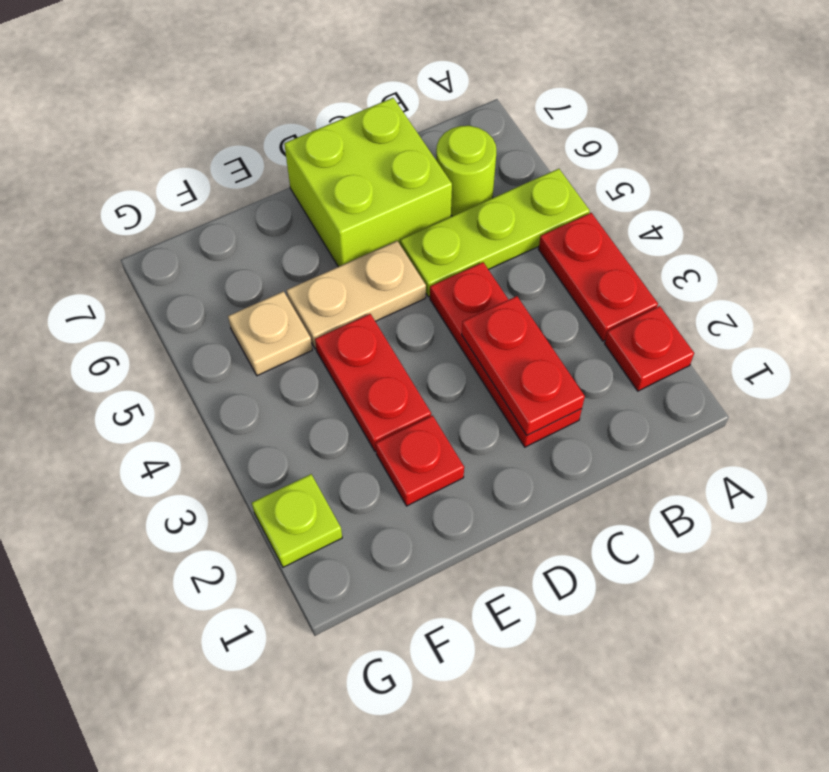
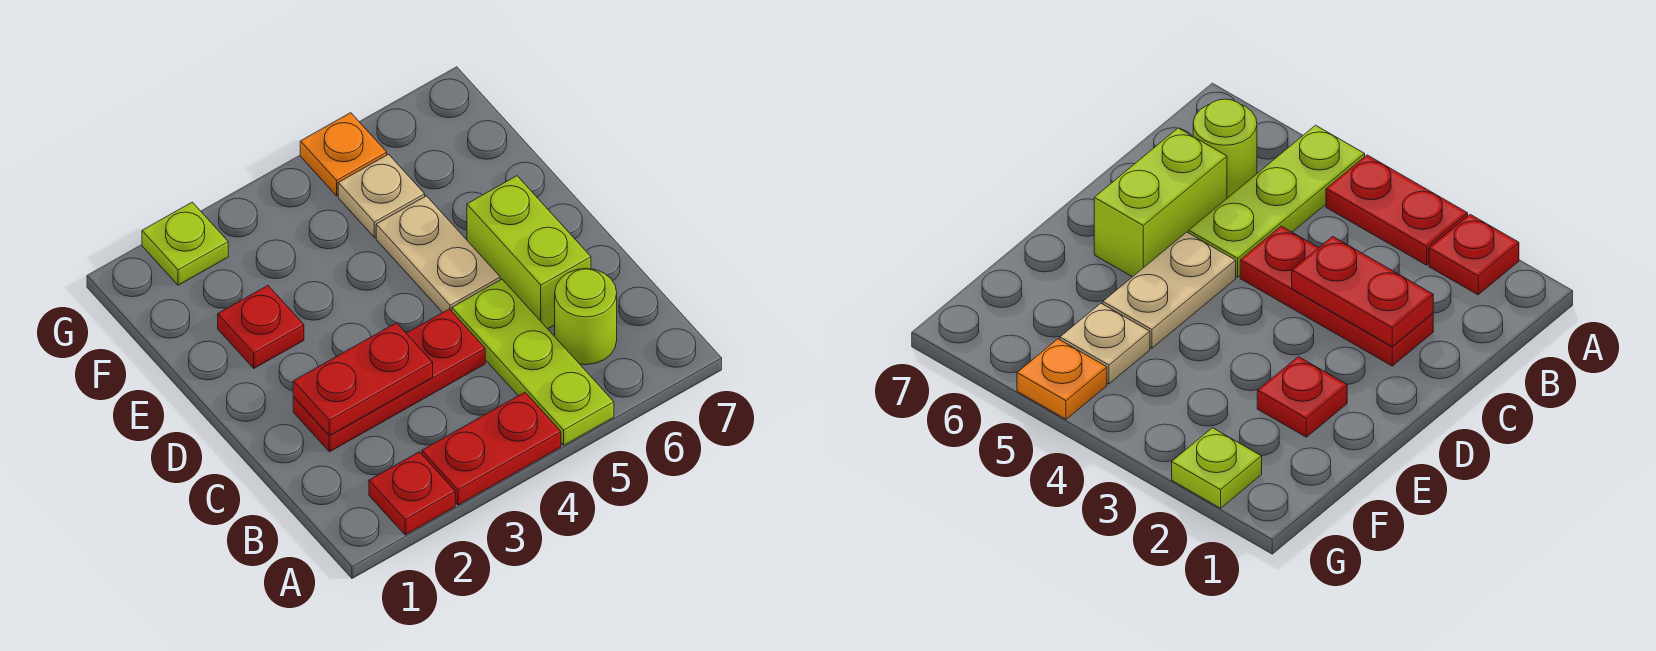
lime 2x2 brick [284,98,452,267] -> lime 1x2 brick [467,176,591,329]
red 1x2 plate [315,314,431,451] -> none
none -> orange 1x1 plate [300,113,387,196]

